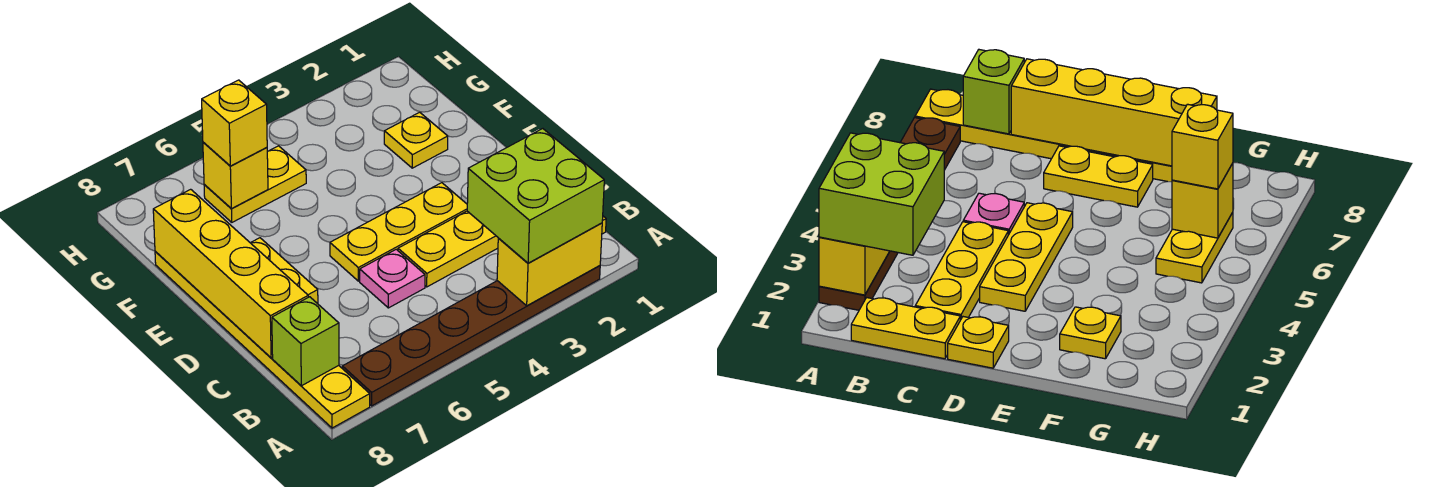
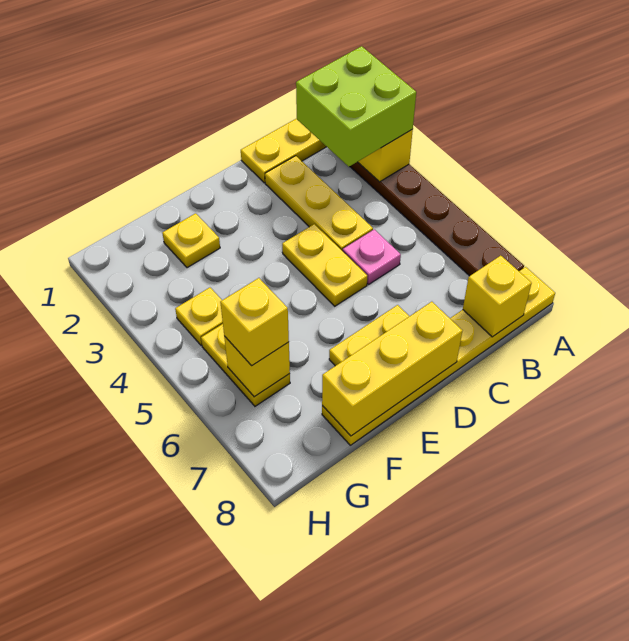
lime 1x1 brick [272,297,339,386] -> yellow 1x1 brick [463,256,532,337]
yellow 1x4 brick [153,189,308,358] -> yellow 1x3 brick [322,302,462,436]
yellow 1x1 plate [948,317,1009,368] -> yellow 1x1 plate moved to [175,288,223,346]
yellow 1x3 plate [330,183,467,281] -> yellow 1x2 plate [282,224,367,306]

